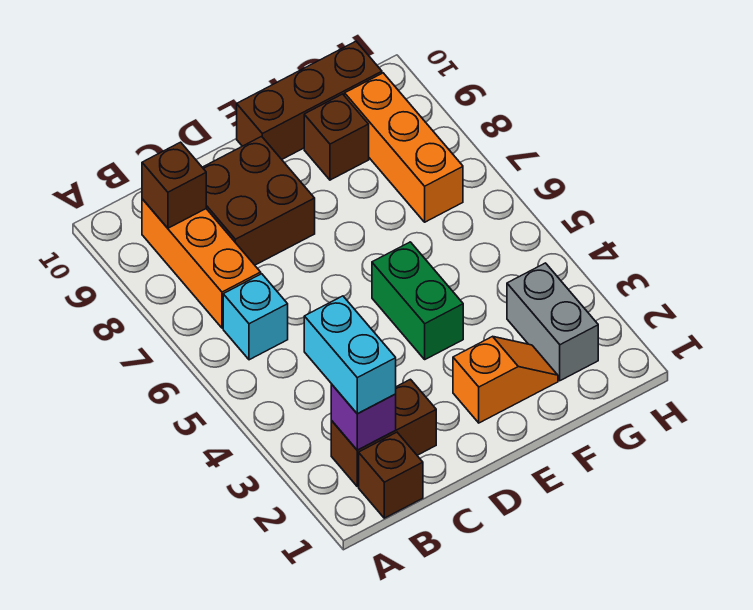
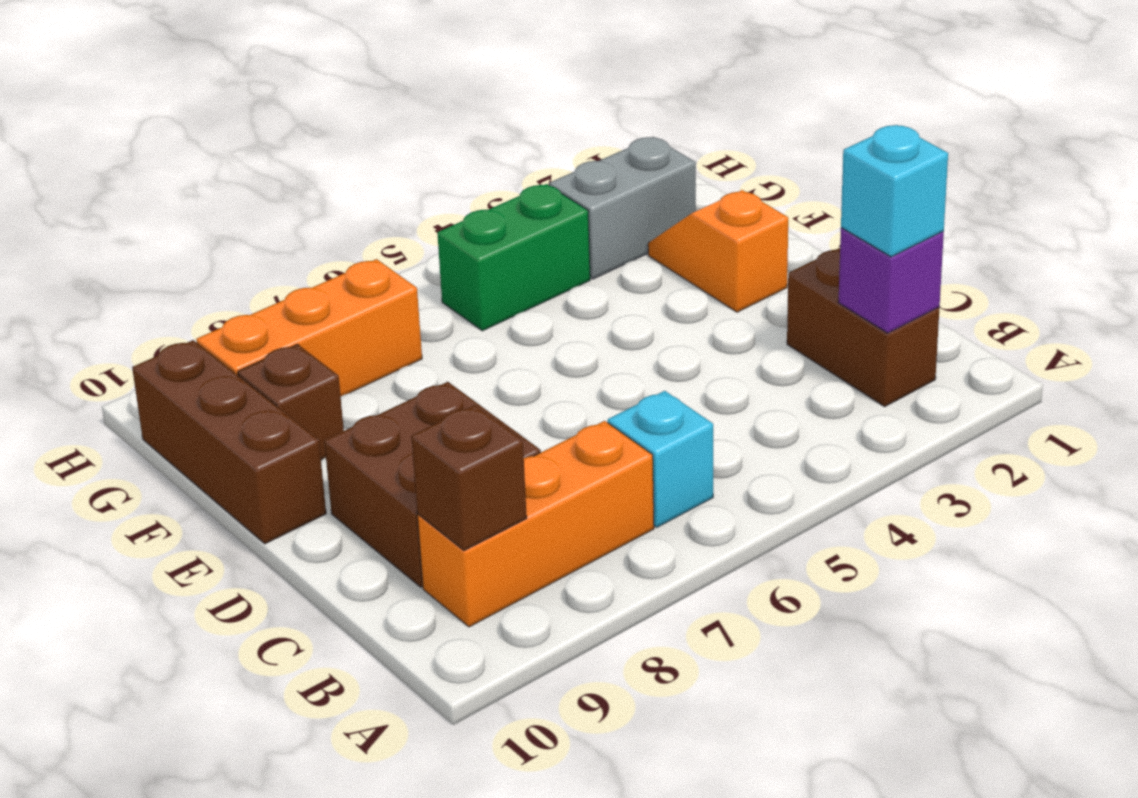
brown 1x1 brick [359,432,423,518] -> none
cyan 1x2 brick [304,296,396,414] -> cyan 1x1 brick [841,125,948,257]
green 1x2 brick [372,242,463,359] -> green 1x2 brick moved to [437,184,590,331]

